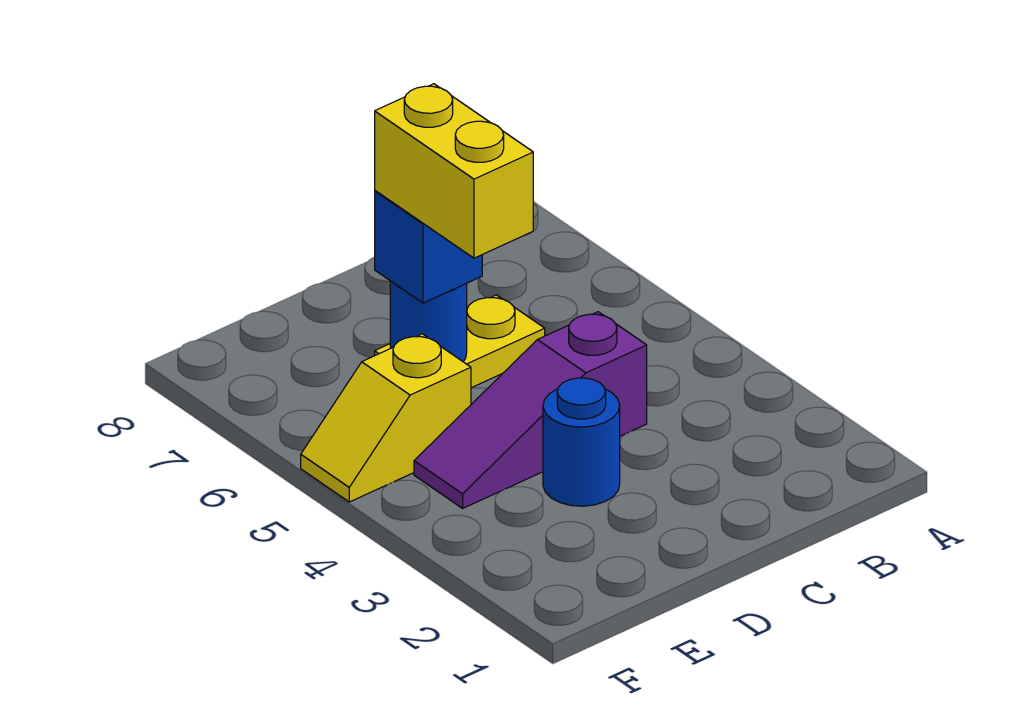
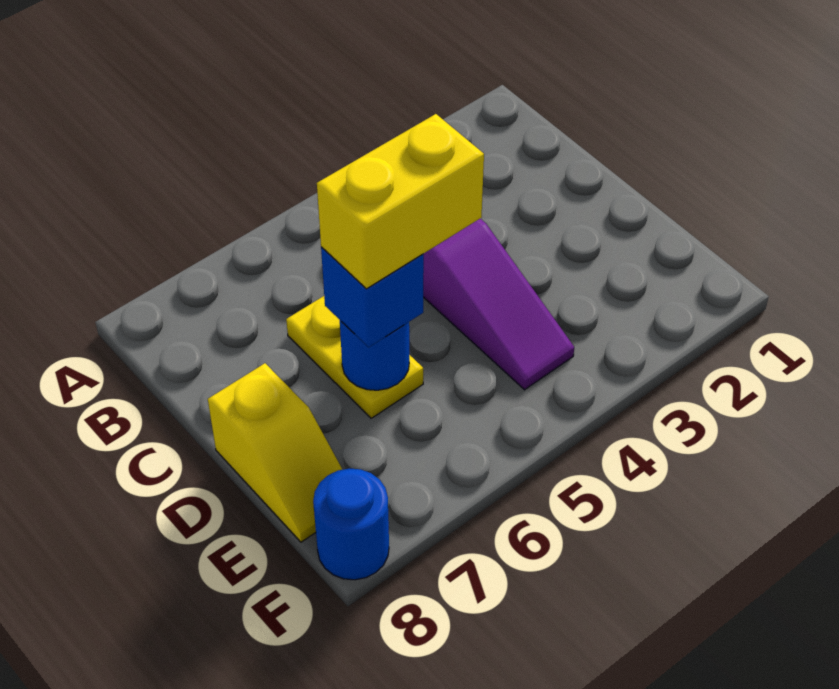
blue 1x1 round brick [543,378,620,506] -> blue 1x1 round brick moved to [313,468,389,580]
yellow 1x2 slope [301,334,471,502] -> yellow 1x2 slope moved to [208,363,343,542]

